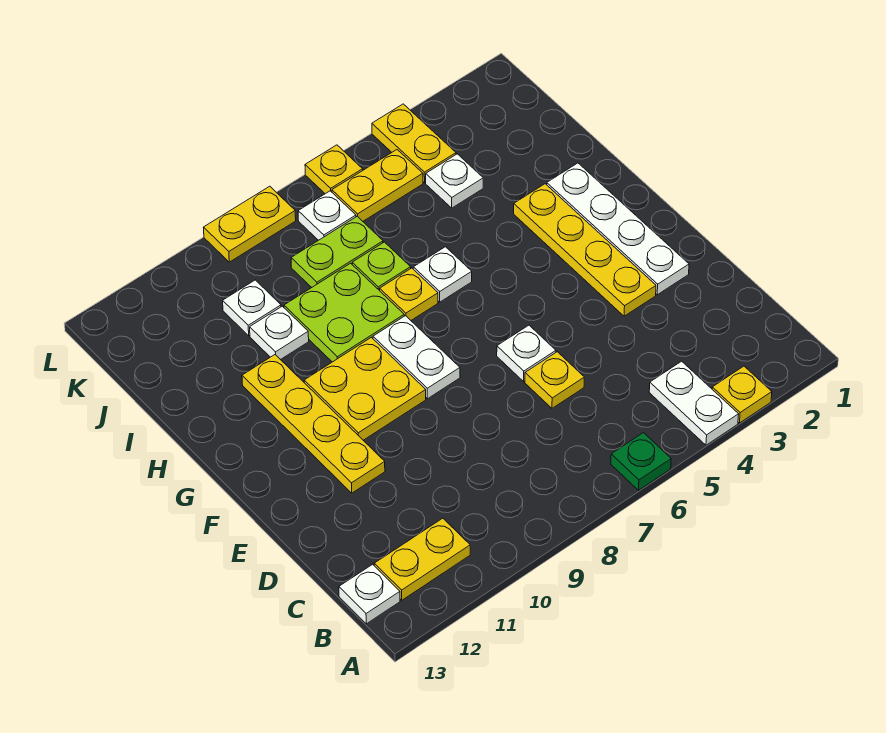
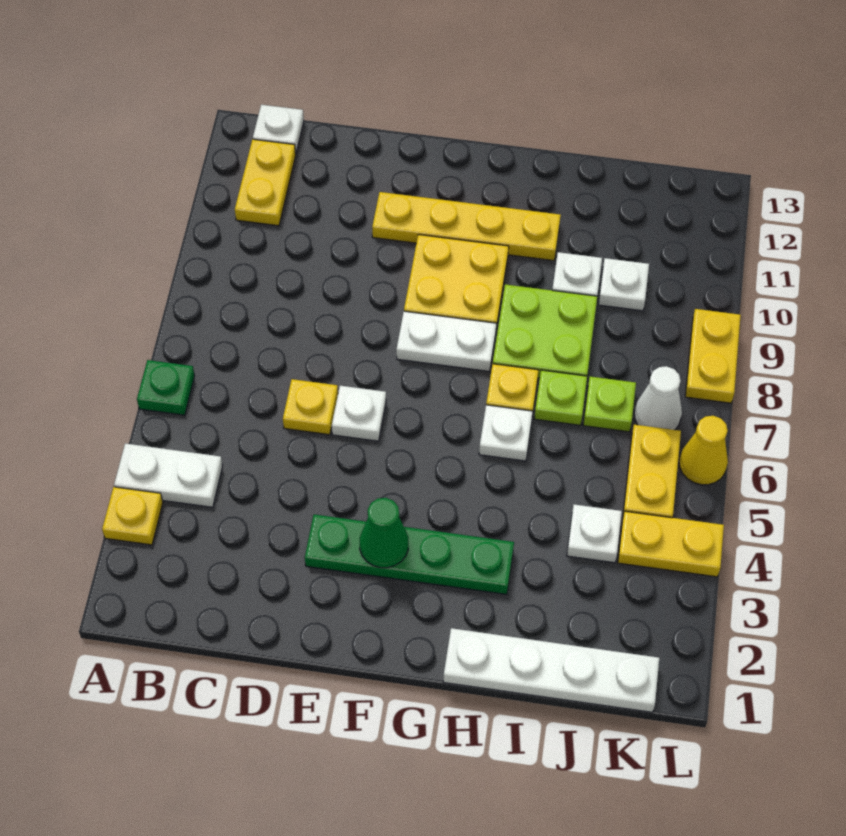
white 1x4 plate [547,163,689,295] -> white 1x4 plate moved to [443,628,659,712]
yellow 1x4 plate [514,184,656,316] -> green 1x4 plate [305,514,514,594]
none -> green 1x1 cone [360,498,408,568]
lime 1x2 plate [291,216,383,287] -> lime 1x1 plate [583,377,636,432]
white 1x1 plate [298,191,356,240] -> white 1x1 cone [634,366,682,430]
yellow 1x1 plate [305,145,363,194] -> yellow 1x1 cone [679,416,728,485]

